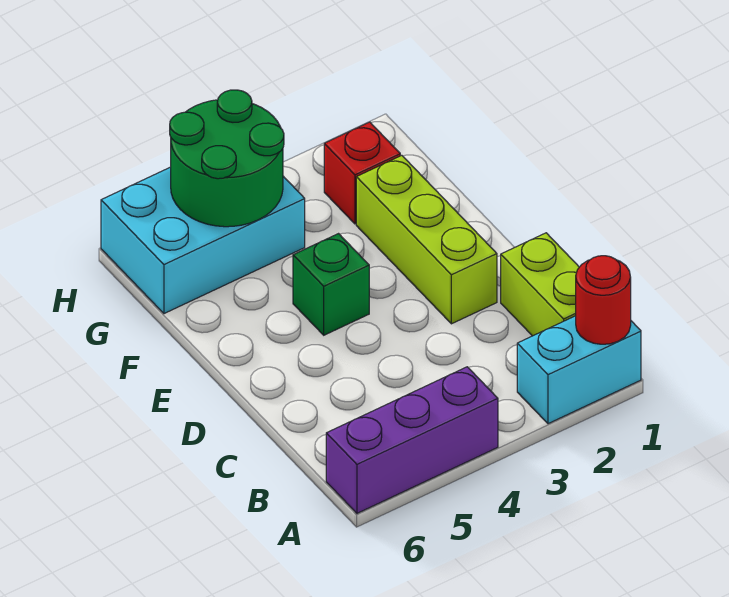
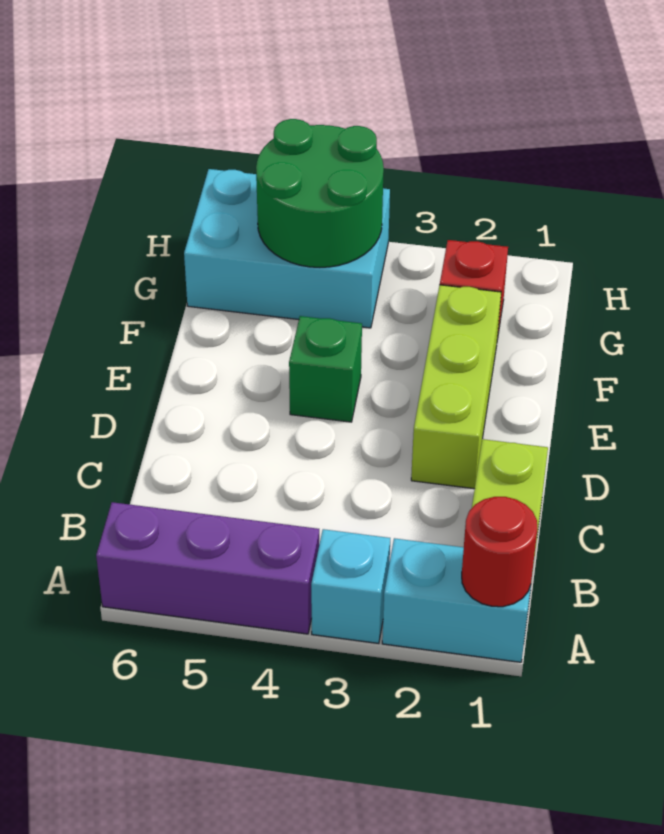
none -> cyan 1x1 brick [311,529,390,643]

